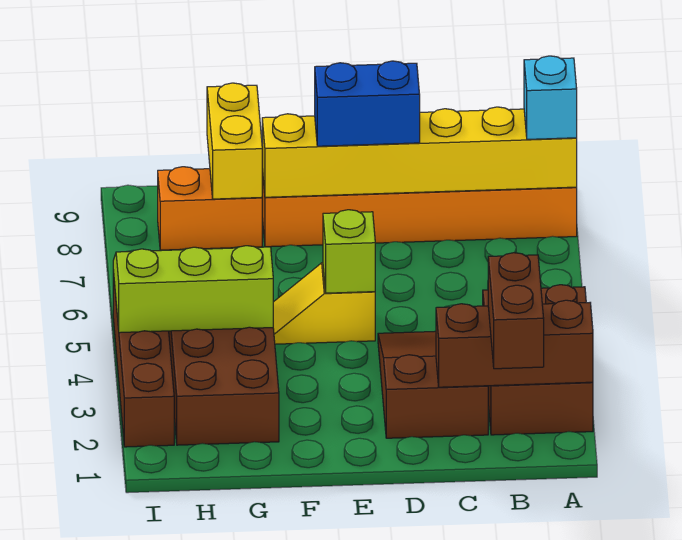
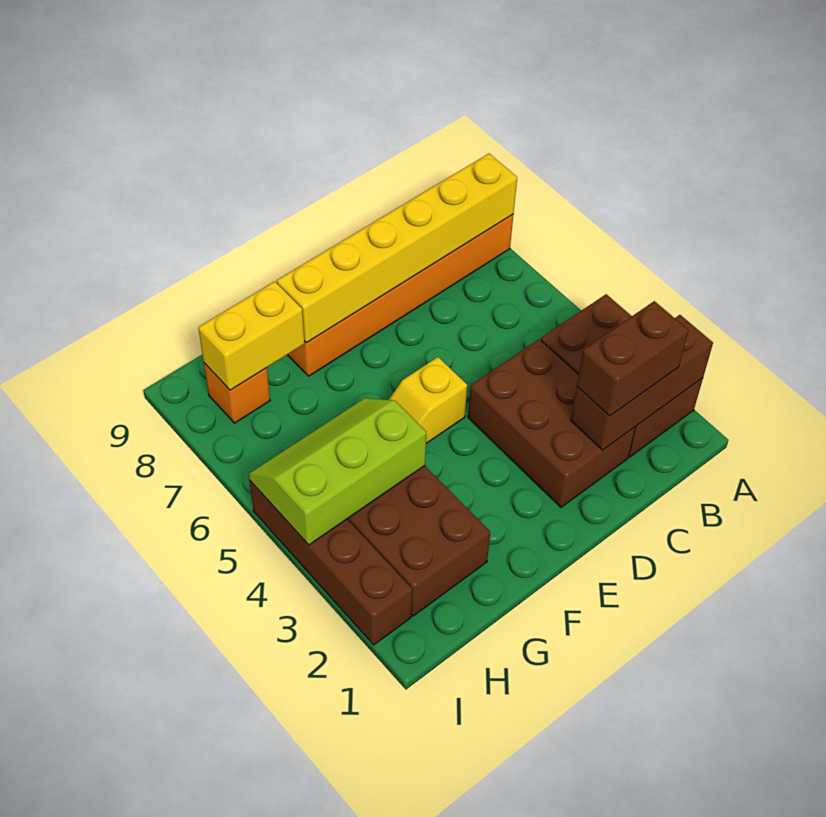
cyan 1x1 brick [524,56,577,139] -> none
brown 1x2 brick [488,253,544,369] -> brown 1x2 brick turned to [577,301,689,416]
brown 2x3 slope [378,331,488,438] -> brown 2x3 brick [468,339,636,507]
blue 1x2 brick [315,61,420,146] -> none
lime 1x1 brick [323,210,375,293] -> none
orange 1x2 brick [158,167,262,250] -> orange 1x1 brick [204,363,270,423]
yellow 1x2 brick [207,83,262,199] -> yellow 1x2 brick turned to [198,281,305,390]

